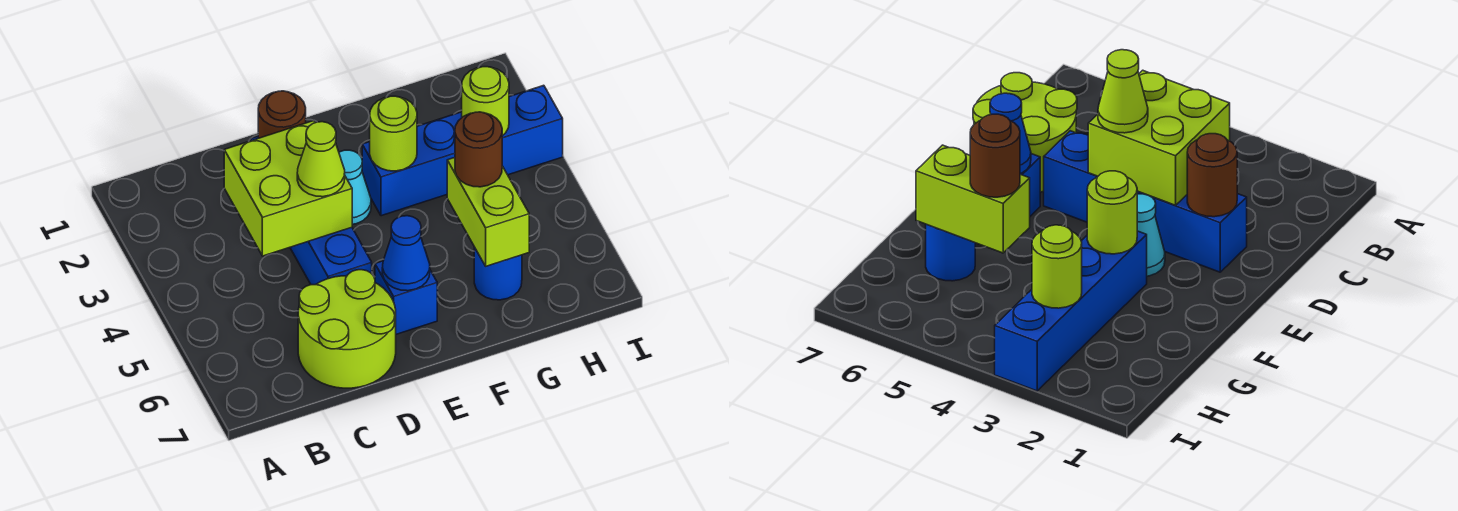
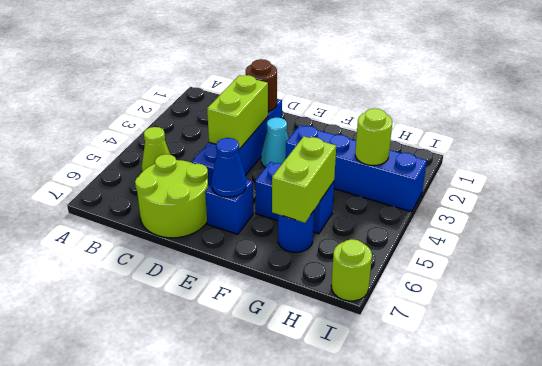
lime 2x2 brick [224,121,352,256] -> lime 1x2 brick [207,75,268,149]
lime 1x1 cone [297,122,345,197] -> lime 1x1 cone moved to [142,127,170,172]
lime 1x1 round brick [370,96,417,171] -> lime 1x1 round brick moved to [331,239,372,301]
none -> blue 1x2 brick [255,162,334,234]
brown 1x1 round brick [455,112,502,187] -> none

